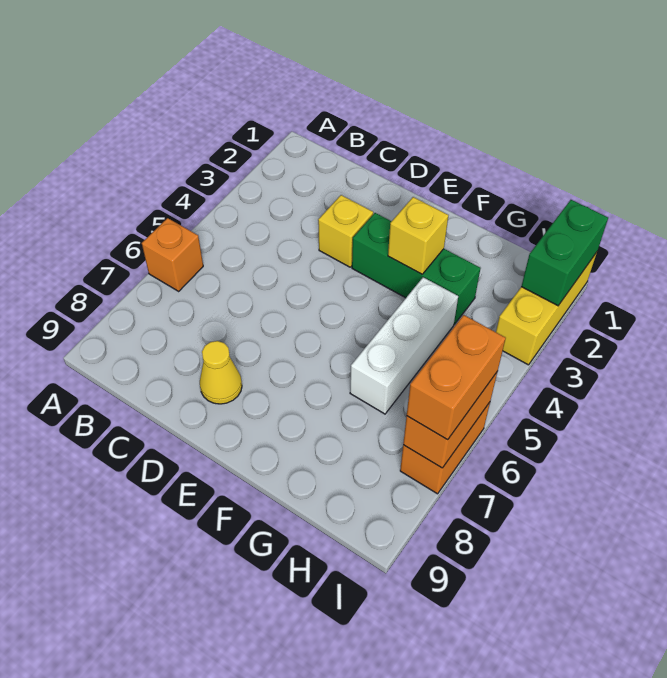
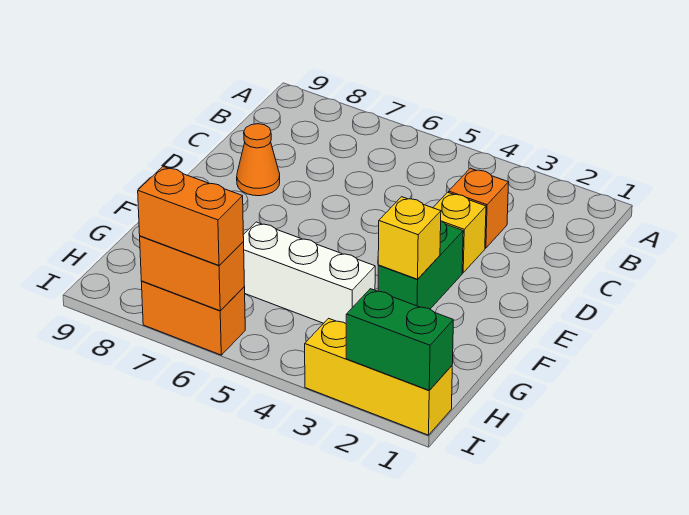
orange 1x1 brick [142,218,203,291] -> orange 1x1 brick moved to [449,168,509,248]
yellow 1x1 cone [200,341,242,404] -> orange 1x1 cone [237,124,280,196]
green 1x3 brick [352,213,481,324] -> green 1x2 brick [378,221,463,309]

